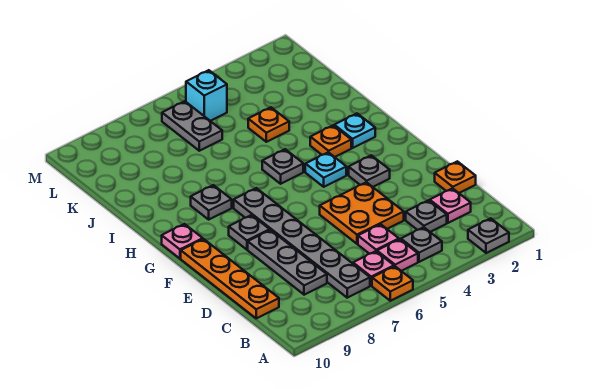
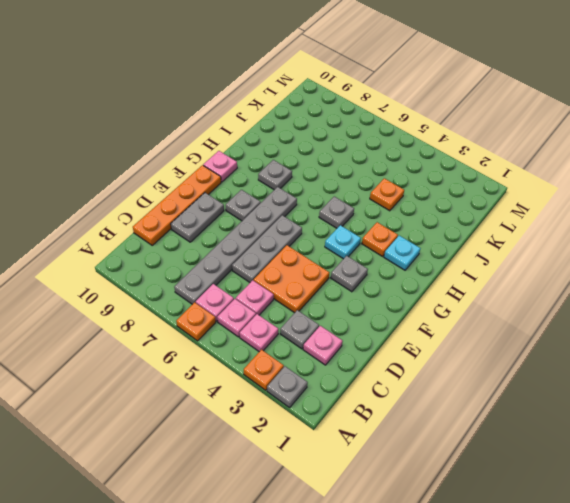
grey 1x1 plate [401,227,442,262] -> pink 1x1 plate [240,314,278,352]
grey 1x3 plate [248,230,327,295] -> grey 1x3 plate moved to [232,215,302,282]
orange 1x1 plate [435,161,476,193] -> orange 1x1 plate moved to [244,349,284,390]
grey 1x2 plate [162,101,222,151] -> grey 1x2 plate moved to [171,193,224,242]
cyan 1x1 brick [186,70,227,121] -> none

